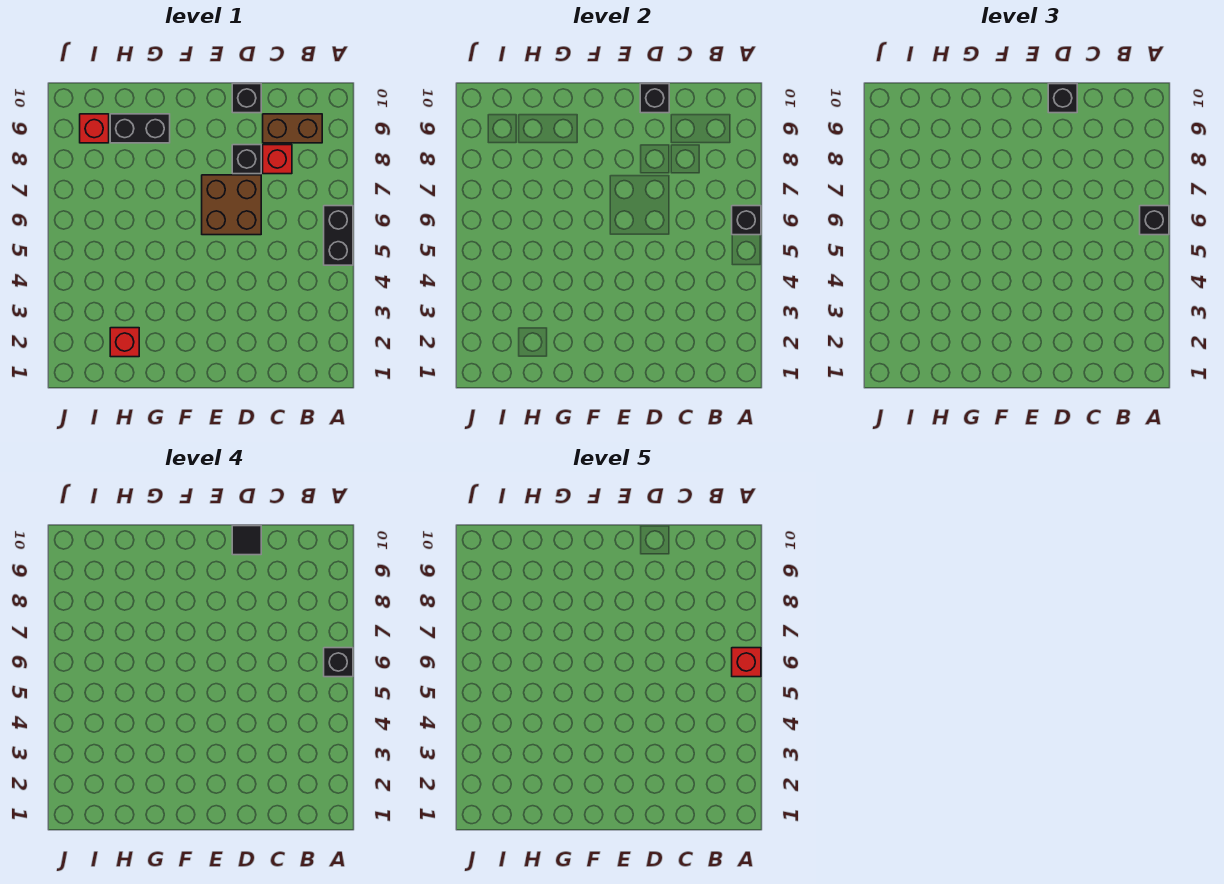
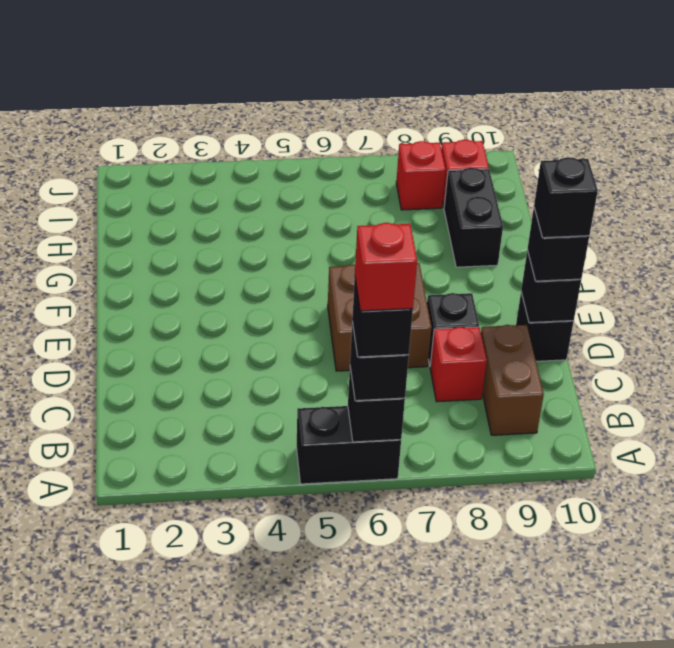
black 1x1 tile [232,526,261,555] -> black 1x1 brick [534,157,598,238]
red 1x1 brick [110,328,139,357] -> red 1x1 brick moved to [396,141,446,210]

